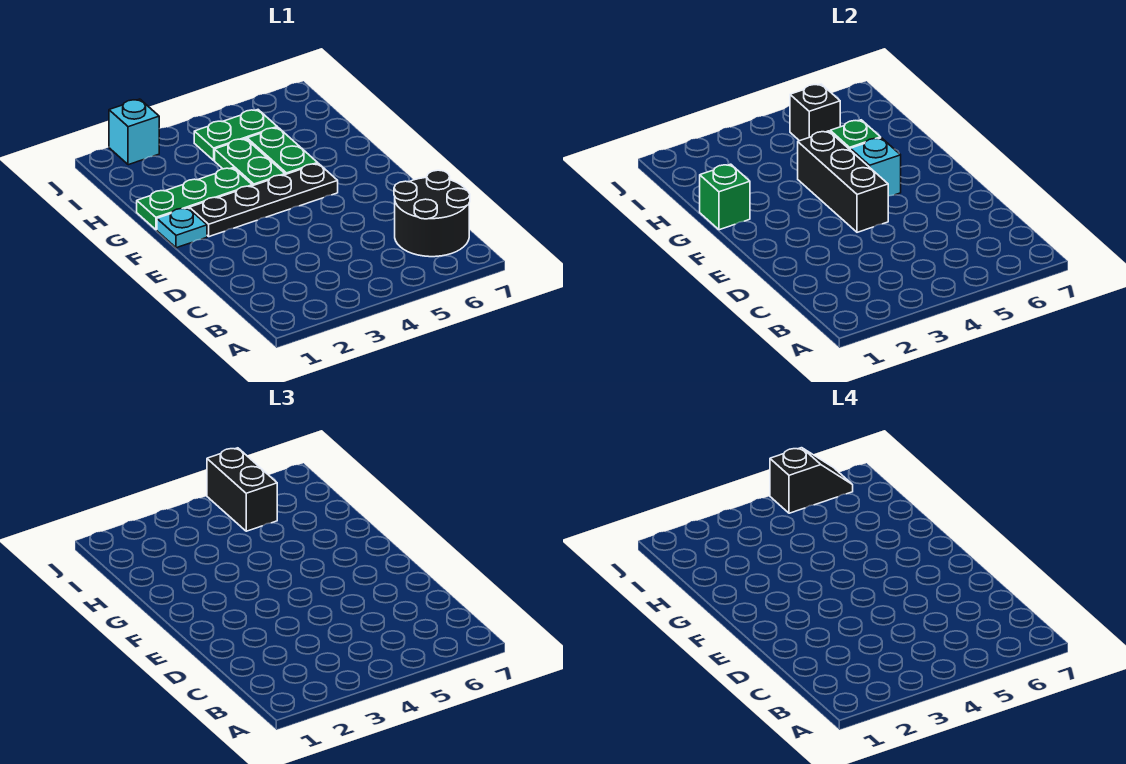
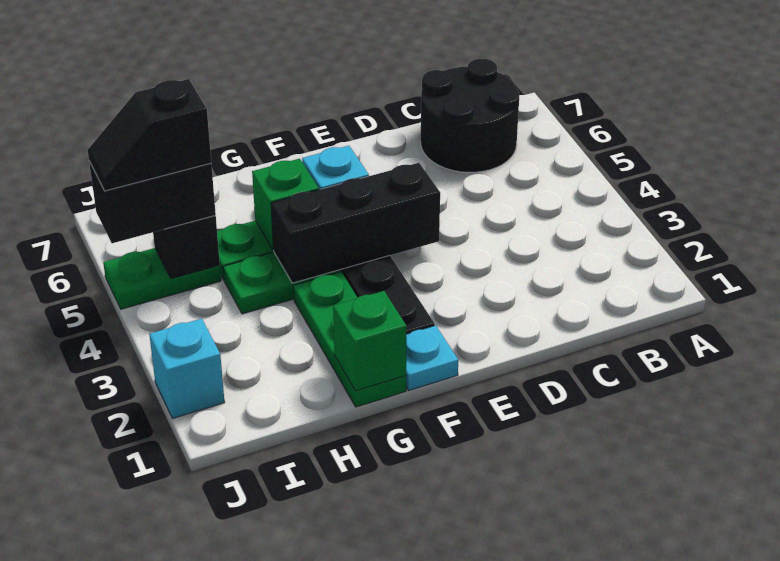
green 1x2 plate [194,110,277,160] -> green 1x2 plate turned to [103,248,221,309]
black 1x2 slope [770,448,853,513] -> black 1x2 slope turned to [88,79,211,191]

